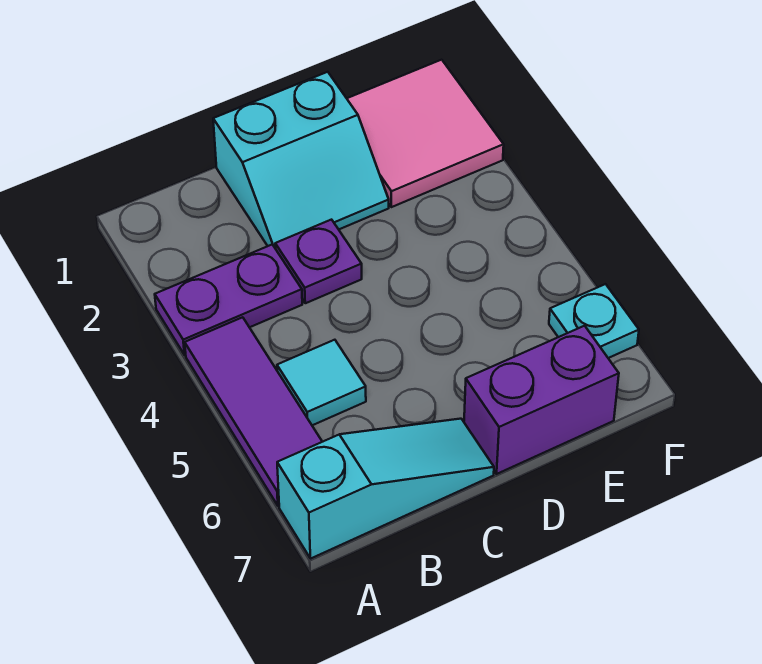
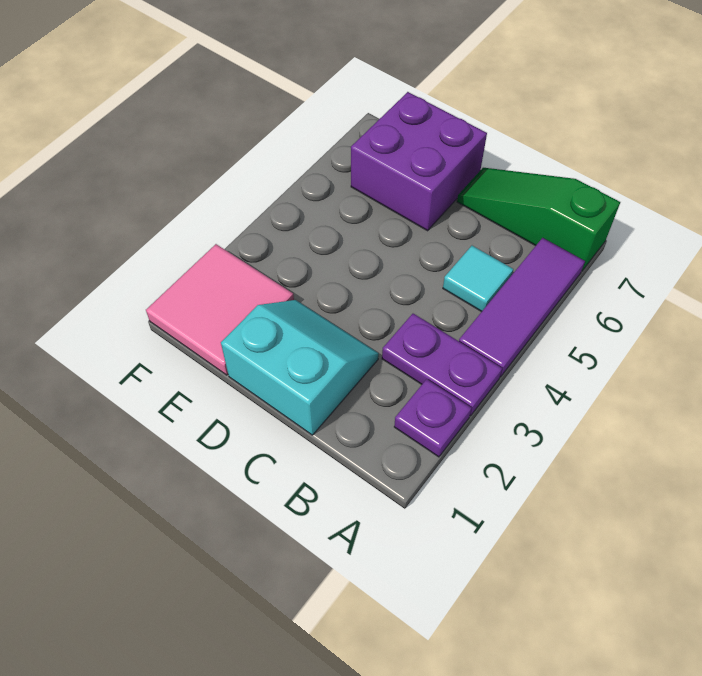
cyan 1x3 slope [277,419,494,559] -> green 1x3 slope [457,168,620,271]
purple 1x1 plate [275,220,362,303] -> purple 1x1 plate moved to [394,379,472,457]
purple 1x2 brick [464,326,619,474] -> purple 2x2 brick [351,92,487,231]
cyan 1x1 plate [549,284,639,358] -> none

